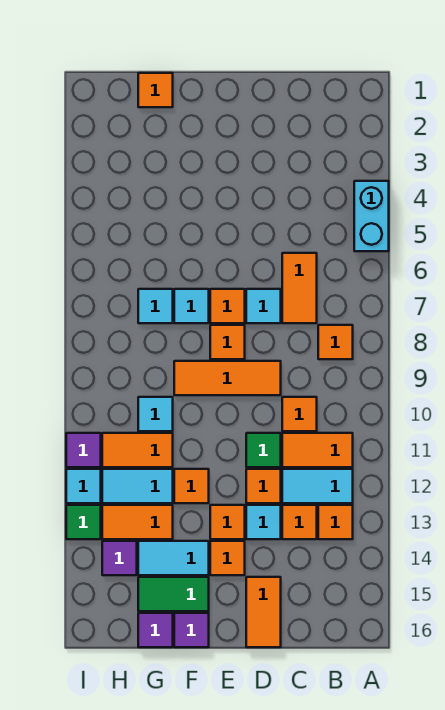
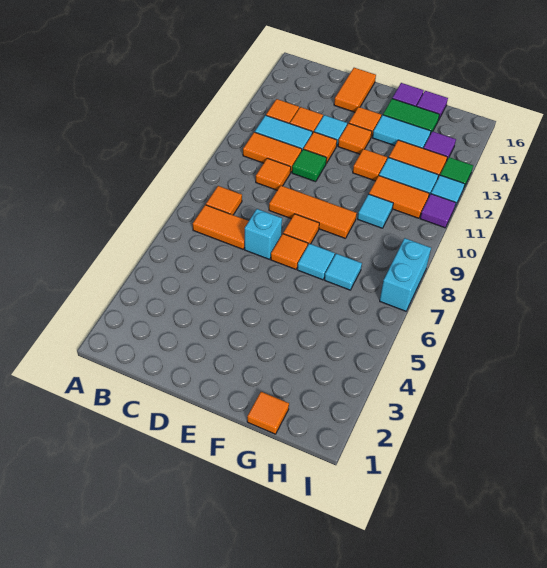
cyan 1x2 brick [354,181,389,251] -> cyan 1x2 brick moved to [380,238,431,311]
orange 1x2 tile [282,253,317,323] -> orange 1x2 tile turned to [193,205,249,249]
cyan 1x1 tile [246,289,281,323] -> cyan 1x1 brick [245,209,282,259]

